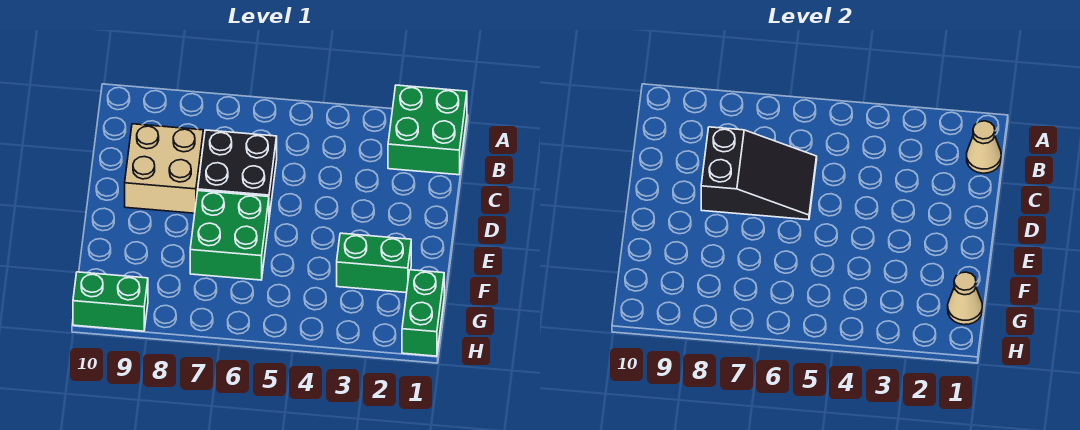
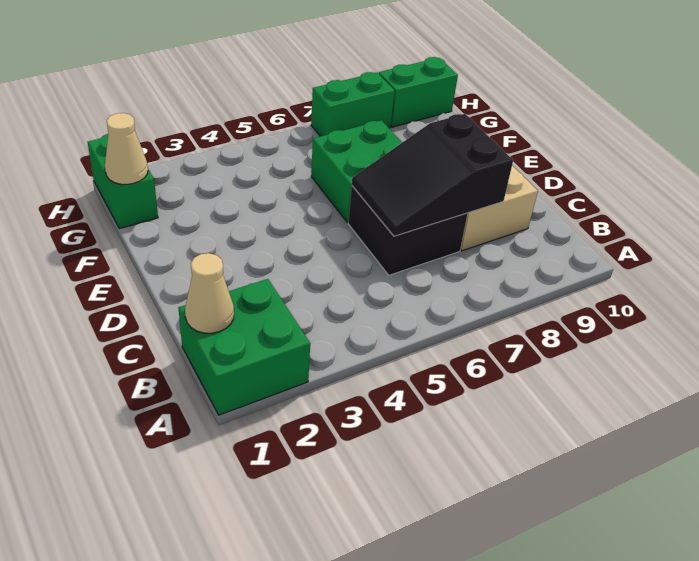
green 1x2 brick [337,233,411,293] -> green 1x2 brick moved to [311,72,395,136]

